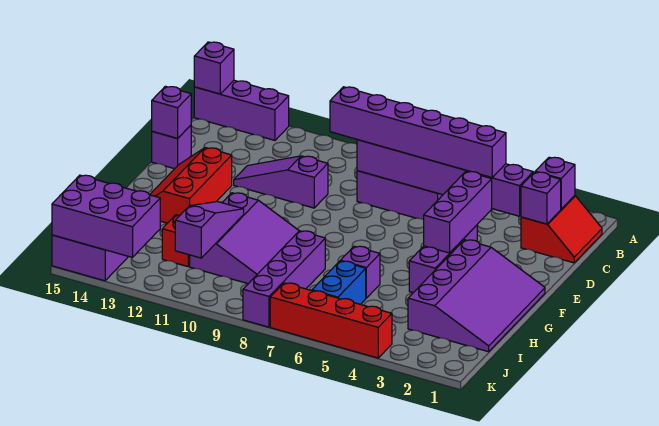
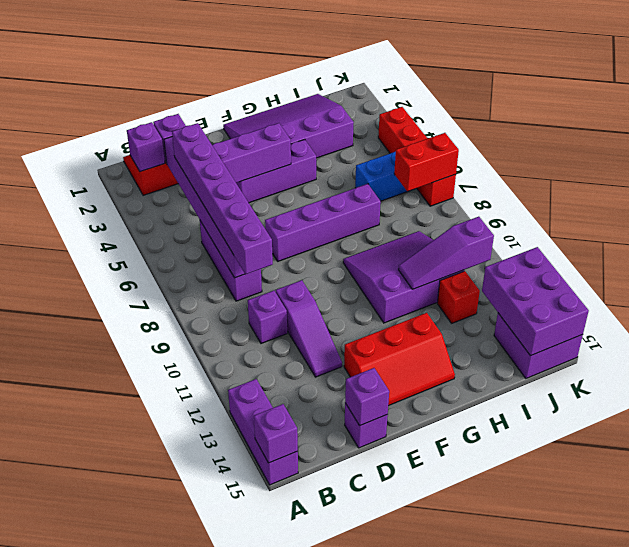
purple 1x1 brick [340,246,380,298] -> purple 1x1 brick moved to [248,291,287,343]
purple 1x4 brick [243,231,325,327] -> purple 1x4 brick moved to [265,184,381,261]
none -> red 1x2 brick [394,133,459,191]

